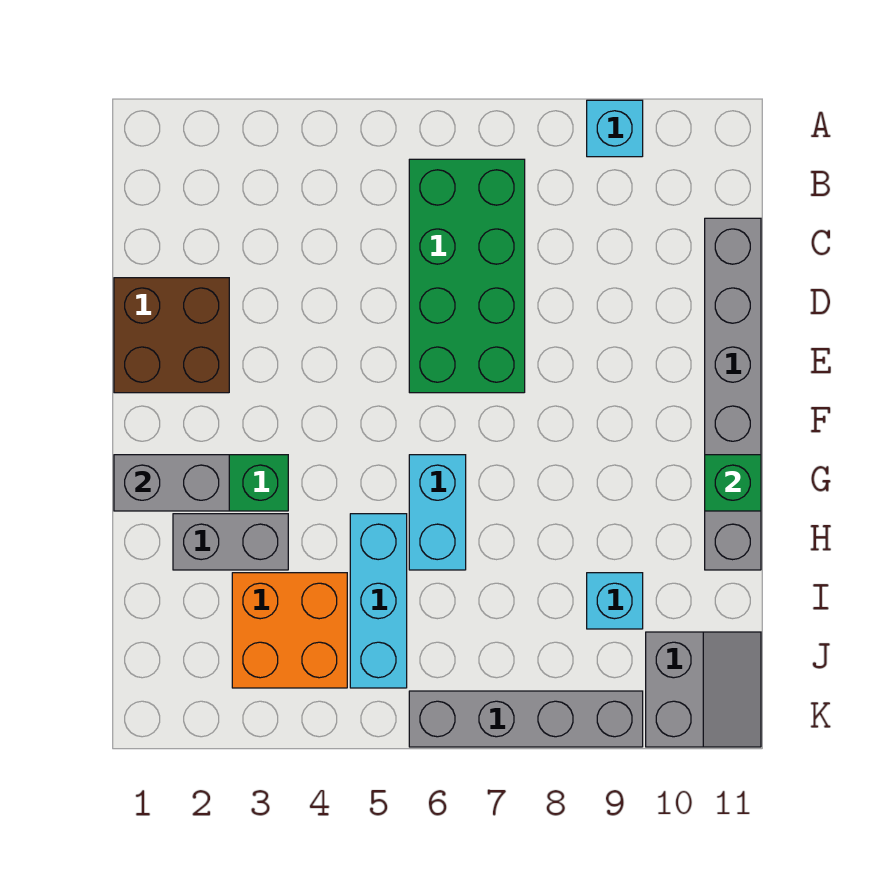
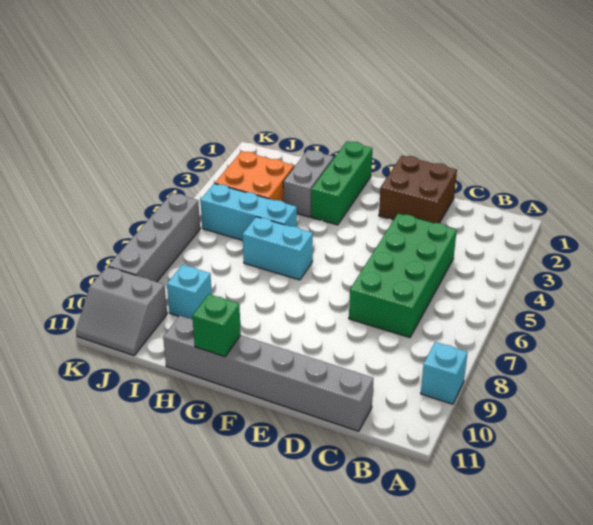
green 2x4 brick [409,159,525,393] -> green 2x4 brick turned to [349,213,457,338]
grey 1x2 brick [114,455,229,511] -> none

